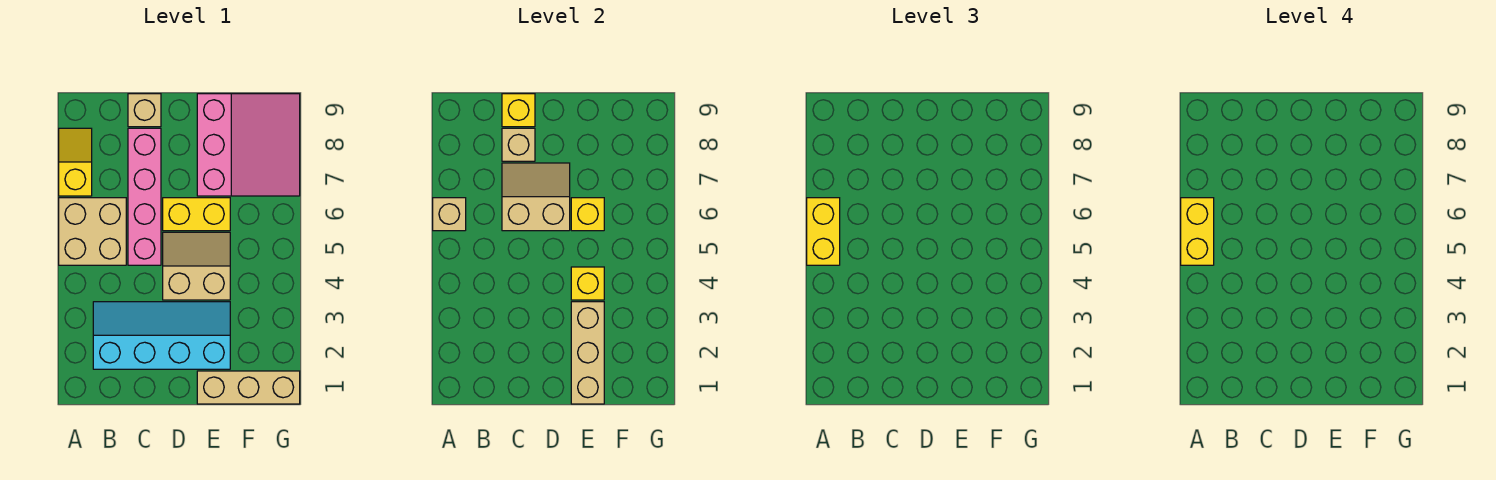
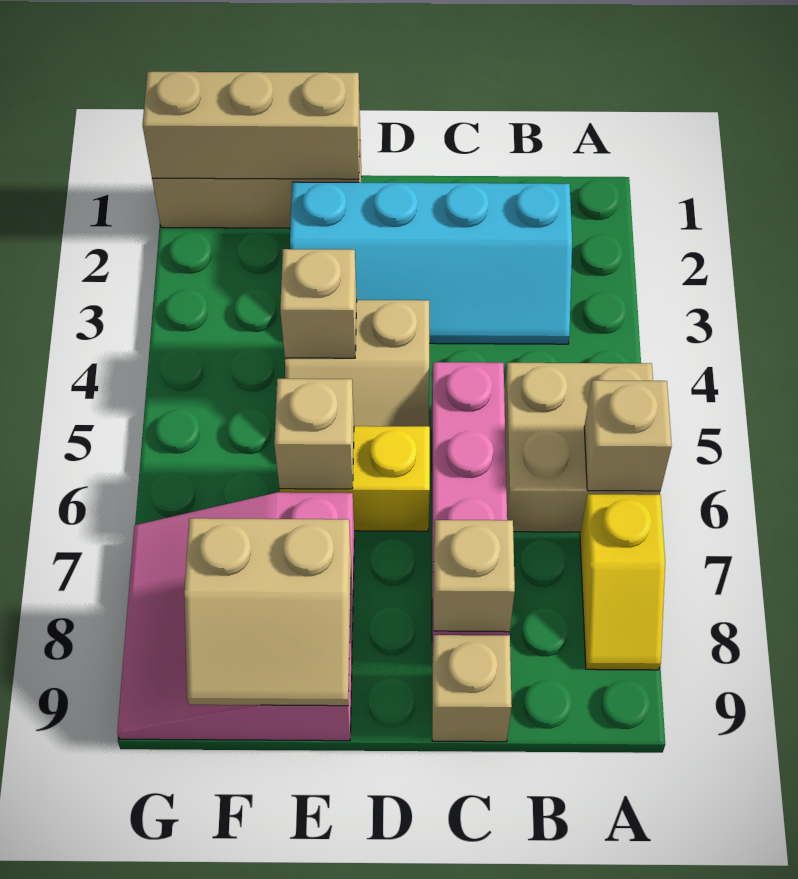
yellow 1x2 brick [807,198,840,265] -> none
yellow 1x2 brick [1181,198,1214,265] -> none
tan 2x2 slope [502,163,570,231] -> tan 2x2 slope moved to [184,518,351,706]
yellow 1x1 brick [502,94,535,127] -> none
tan 1x3 brick [571,302,604,404] -> tan 1x3 brick turned to [143,72,360,179]
yellow 1x1 brick [571,267,604,300] -> tan 1x1 brick [280,249,357,358]
yellow 1x1 brick [571,198,604,231] -> tan 1x1 brick [274,379,354,489]

